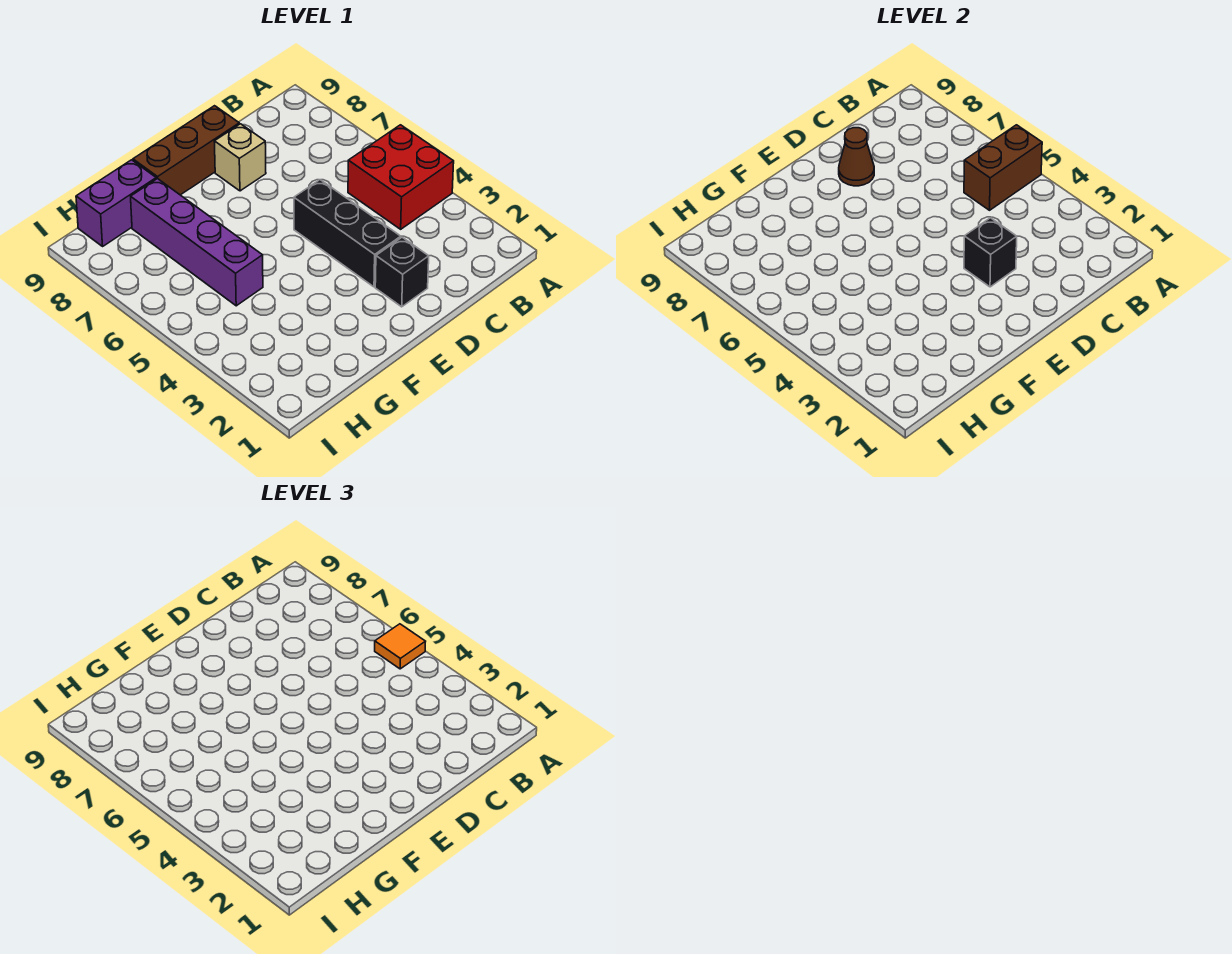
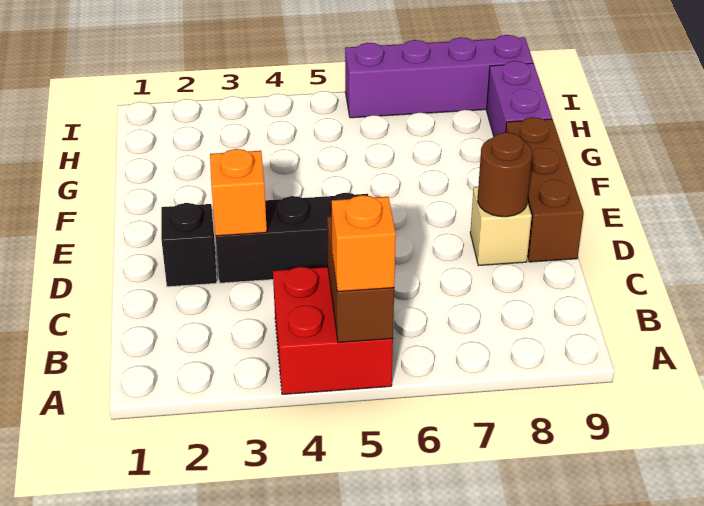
orange 1x1 tile [375,624,426,669] -> orange 1x1 brick [332,195,396,292]
black 1x1 brick [964,218,1017,287] -> orange 1x1 brick [210,149,267,236]
brown 1x1 cone [839,128,874,186] -> brown 1x1 round brick [478,132,532,217]
purple 1x4 brick [131,179,263,306] -> purple 1x4 brick moved to [345,35,533,118]

